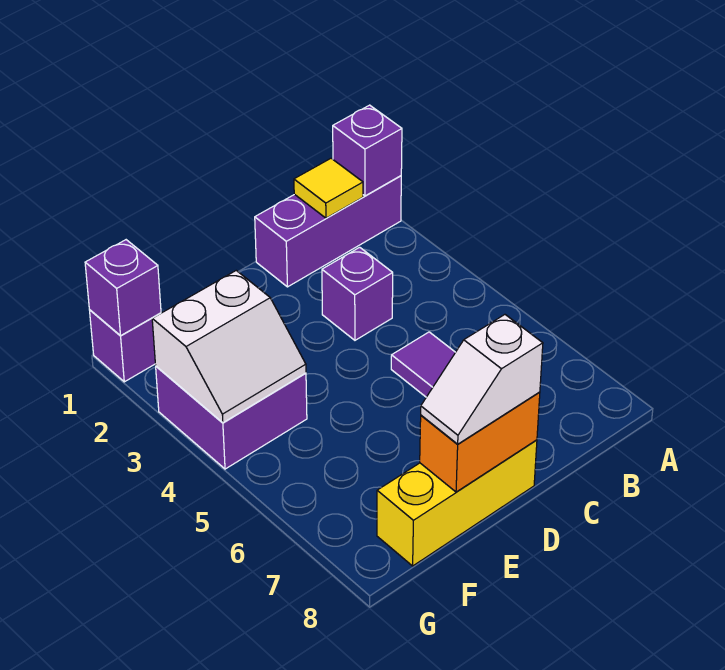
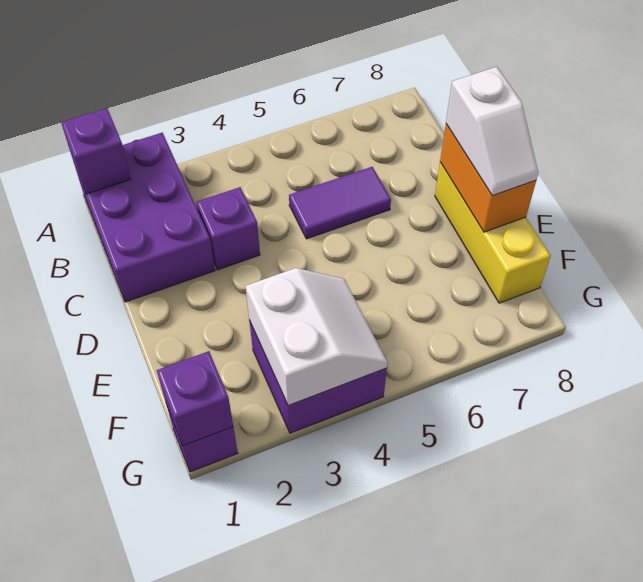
purple 1x3 brick [255,176,401,287] -> purple 2x3 brick [75,133,215,302]
yellow 1x1 tile [294,158,363,218] -> none

